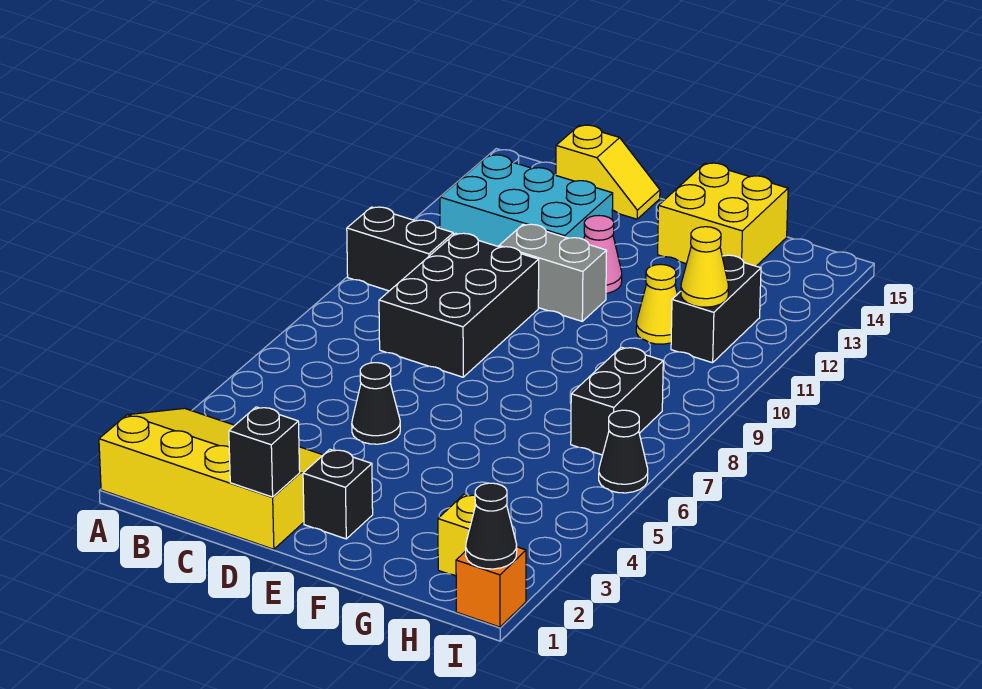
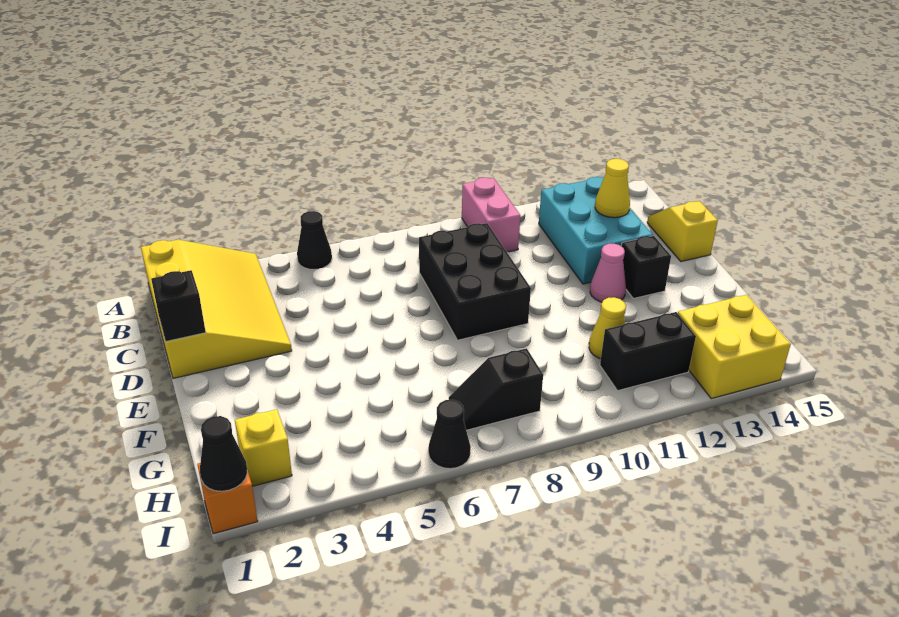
black 1x2 brick [347,207,453,291] -> pink 1x2 brick [462,178,520,252]
black 2x3 brick [379,233,539,377] -> black 2x3 brick turned to [419,223,531,340]
yellow 1x2 slope [556,125,660,219] -> yellow 1x2 slope turned to [647,201,718,262]
black 1x1 cone [352,363,400,444] -> black 1x1 cone moved to [297,211,332,270]
grey 1x2 brick [499,224,607,321] -> none
black 1x1 brick [303,449,373,539] -> black 1x1 brick moved to [622,236,671,299]
yellow 2x2 brick [658,163,788,266] -> yellow 2x2 brick moved to [678,295,791,399]
black 1x2 brick [571,347,663,455] -> black 1x2 slope [449,348,543,430]
yellow 1x1 cone [681,227,728,307] -> yellow 1x1 cone moved to [595,159,630,218]

